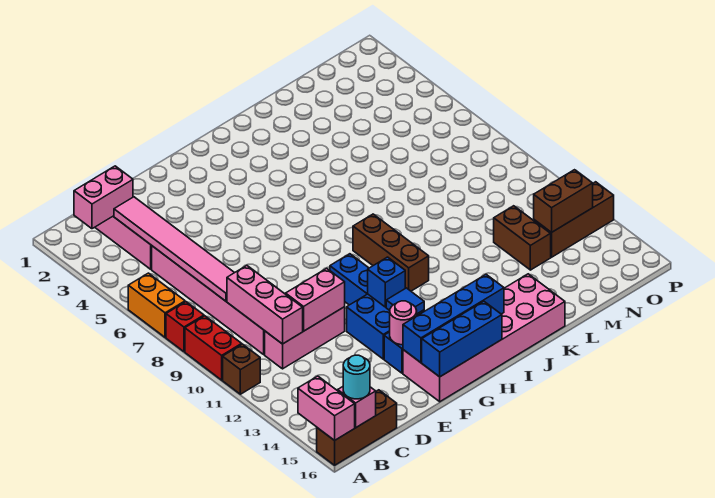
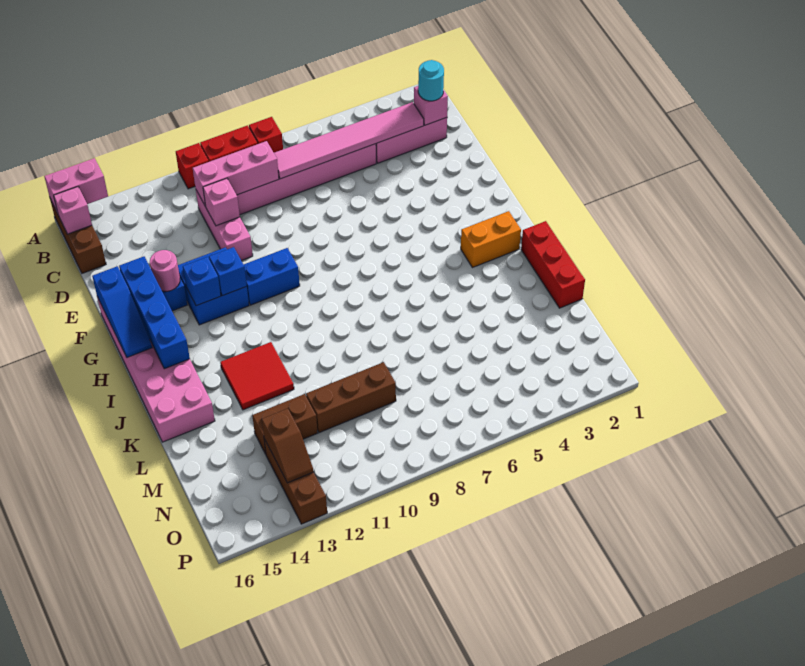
orange 1x2 brick [128,273,185,337] -> orange 1x2 brick moved to [461,211,521,268]
brown 1x1 brick [223,344,260,394] -> red 1x1 brick [176,143,209,189]
pink 1x2 brick [74,166,133,229] -> pink 1x1 brick [414,86,448,125]
cyan 1x1 round brick [343,355,370,399] -> cyan 1x1 round brick moved to [418,60,444,101]
pink 1x2 brick [286,268,345,331] -> pink 1x1 brick [203,178,240,226]
blue 1x3 brick [422,301,502,377] -> blue 1x3 slope [92,266,152,357]
blue 1x1 tile [386,288,424,314] -> blue 1x1 brick [183,257,221,306]
brown 1x3 brick [353,214,429,291] -> brown 1x3 brick moved to [306,362,396,433]
none -> red 1x3 brick [521,221,585,308]
none -> red 2x2 tile [220,342,294,410]
brown 1x2 brick [534,170,593,233] -> brown 1x2 slope [262,409,314,483]

